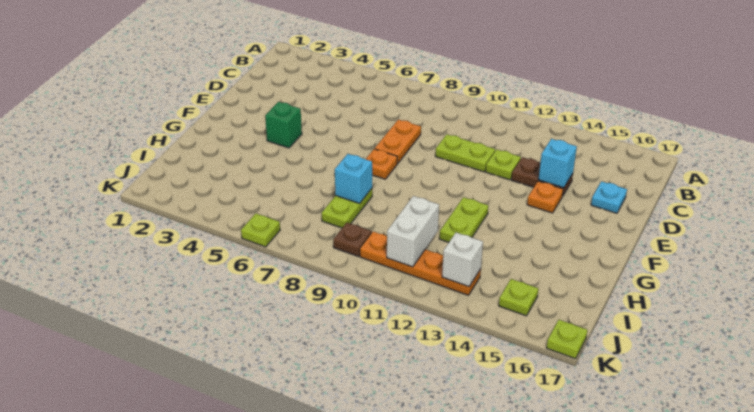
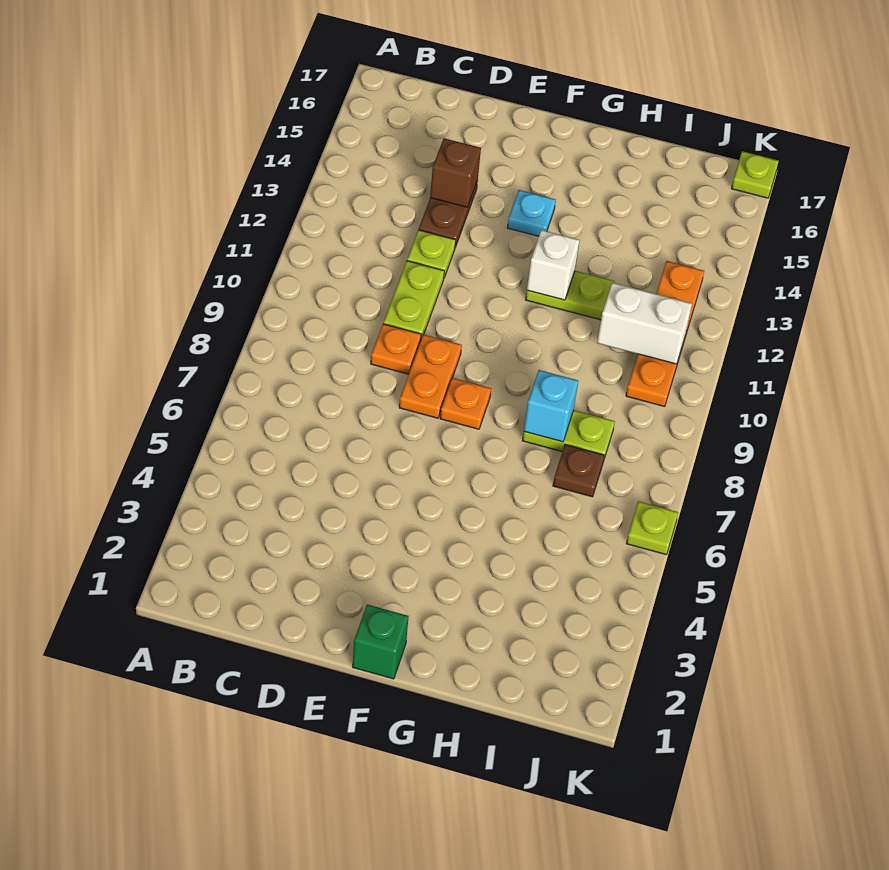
orange 1x2 plate [375,120,421,164] -> orange 1x2 plate turned to [399,335,462,418]
cyan 1x1 brick [539,139,577,188] -> brown 1x1 brick [430,138,481,207]
cyan 1x1 plate [591,181,627,213] -> cyan 1x1 plate moved to [507,190,556,236]
orange 1x1 plate [527,181,563,213] -> orange 1x1 plate moved to [371,324,421,374]
green 1x1 brick [265,102,302,148] -> green 1x1 brick moved to [353,605,409,679]
brown 1x1 plate [333,223,372,256] -> brown 1x1 plate moved to [553,445,604,497]
white 1x1 brick [442,232,483,287] -> white 1x1 brick moved to [527,230,579,300]
lime 1x1 plate [499,279,538,316] -> none

